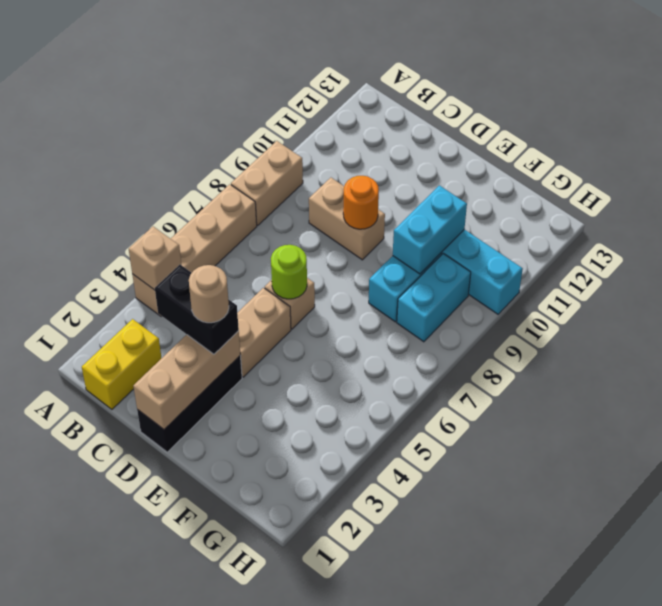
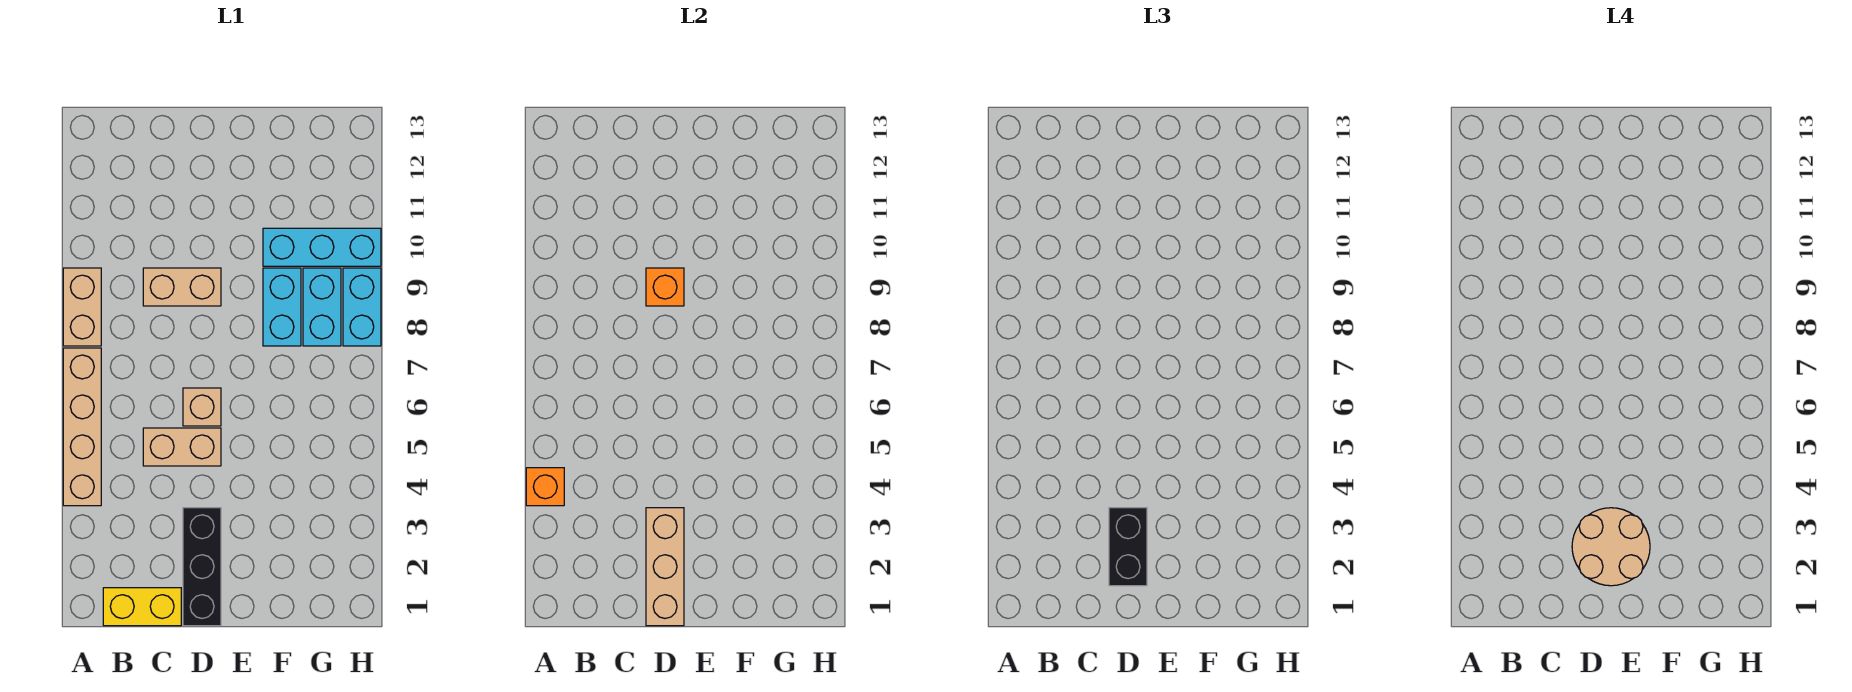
tan 1x1 brick [129,227,181,290] -> orange 1x1 brick [526,468,564,506]
yellow 1x2 brick [82,319,161,409] -> yellow 1x2 brick turned to [103,588,181,626]
black 1x2 brick [155,265,239,354] -> black 1x2 brick turned to [1109,508,1147,586]
tan 1x1 round brick [189,265,229,323] -> tan 2x2 round brick [1572,508,1650,586]
tan 1x2 brick [237,288,291,377] -> tan 1x2 brick turned to [143,428,221,466]
lime 1x1 round brick [271,245,307,299] -> none
orange 1x1 round brick [343,176,379,229] -> orange 1x1 brick [646,268,684,306]
cyan 1x2 brick [393,185,467,274] -> cyan 1x2 brick moved to [343,268,381,346]

